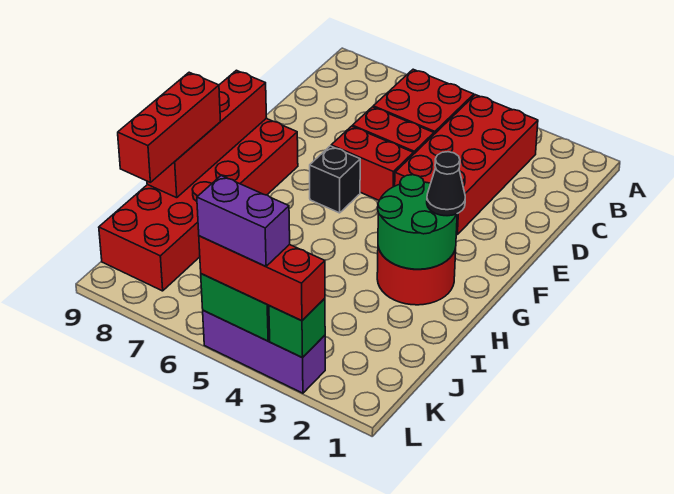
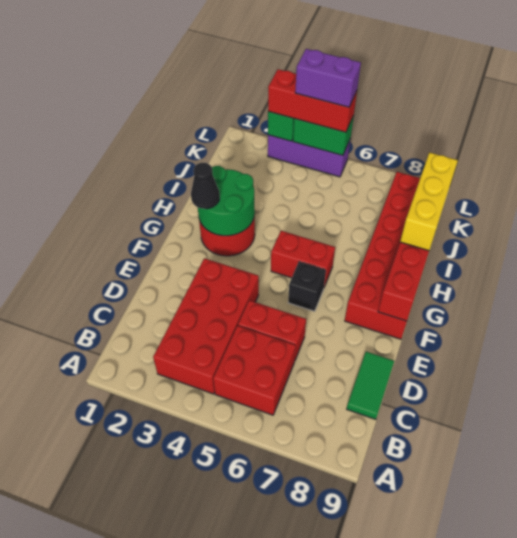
none -> green 1x2 tile [347,352,394,419]
red 1x2 brick [331,126,413,200] -> red 1x2 brick moved to [271,231,335,287]
red 1x3 brick [118,72,220,182] -> yellow 1x3 brick [400,152,458,251]

